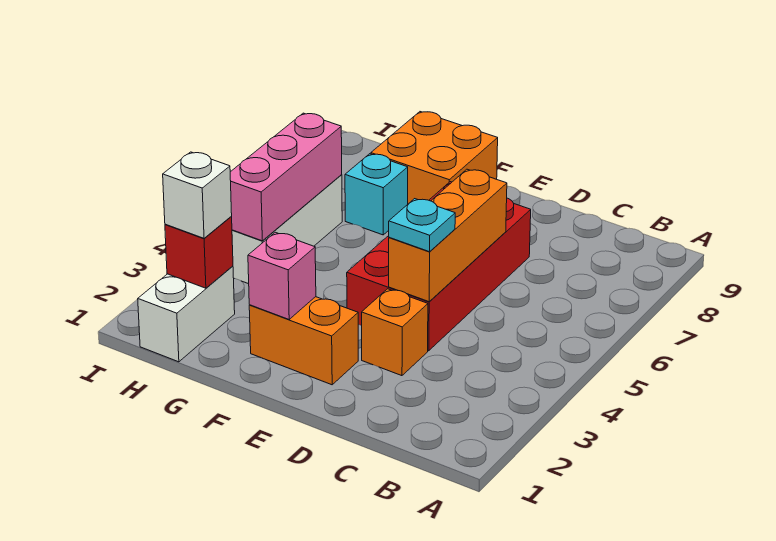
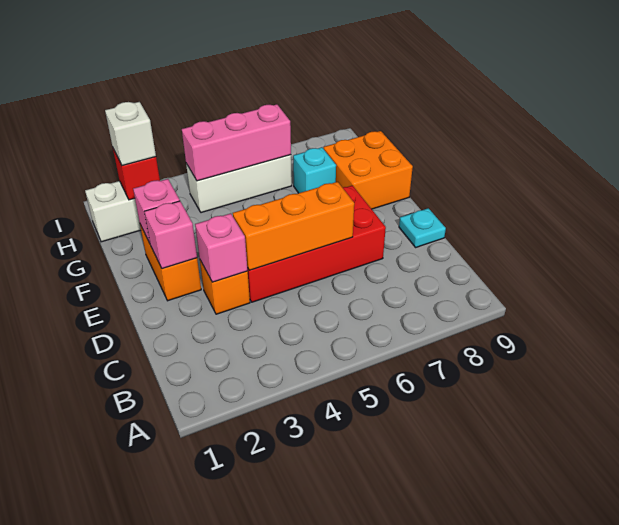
none -> pink 1x1 brick [195,213,248,282]
cyan 1x1 plate [389,199,455,252] -> cyan 1x1 plate moved to [399,208,446,247]
none -> pink 1x1 brick [144,201,197,269]

